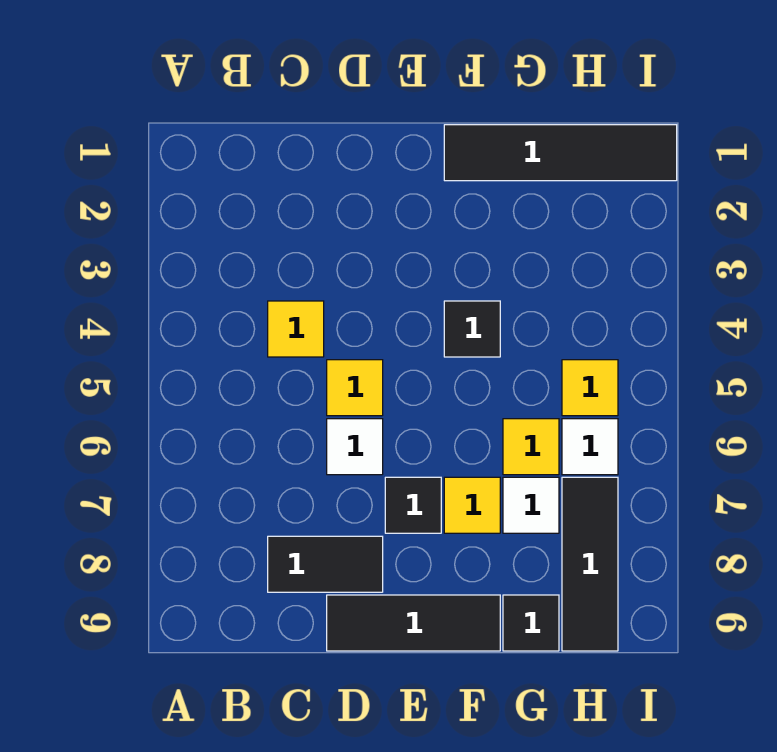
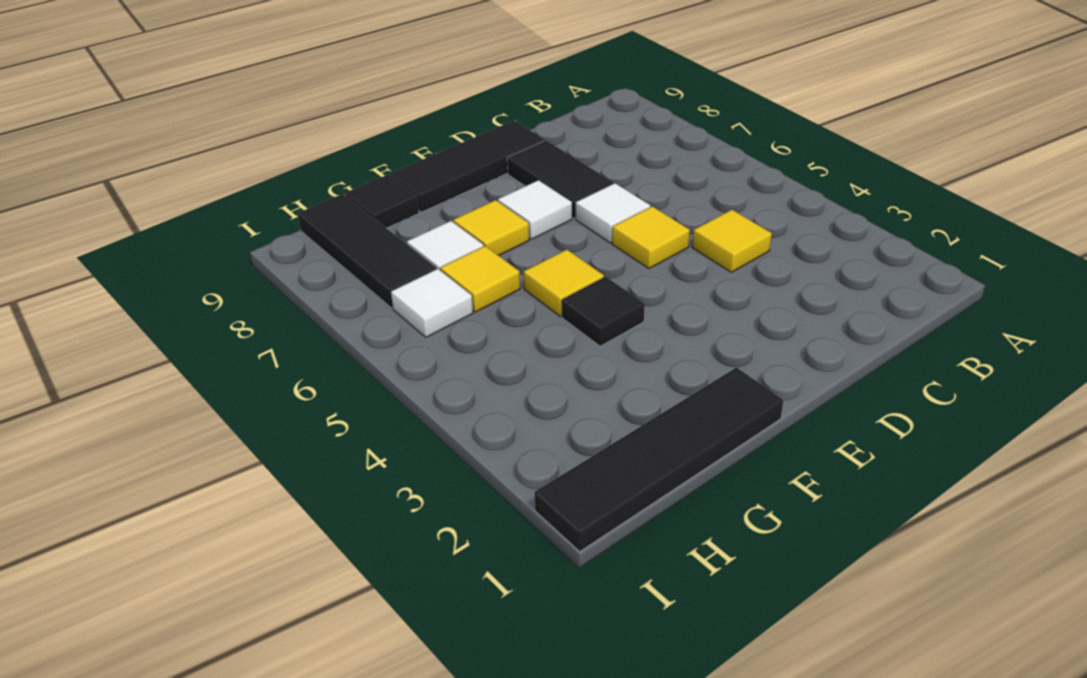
black 1x2 tile [268,536,383,592] -> black 1x2 tile turned to [507,140,613,219]
black 1x1 tile [385,477,441,533] -> white 1x1 tile [498,180,572,239]
yellow 1x1 tile [562,360,618,416] -> yellow 1x1 tile moved to [524,250,604,316]

